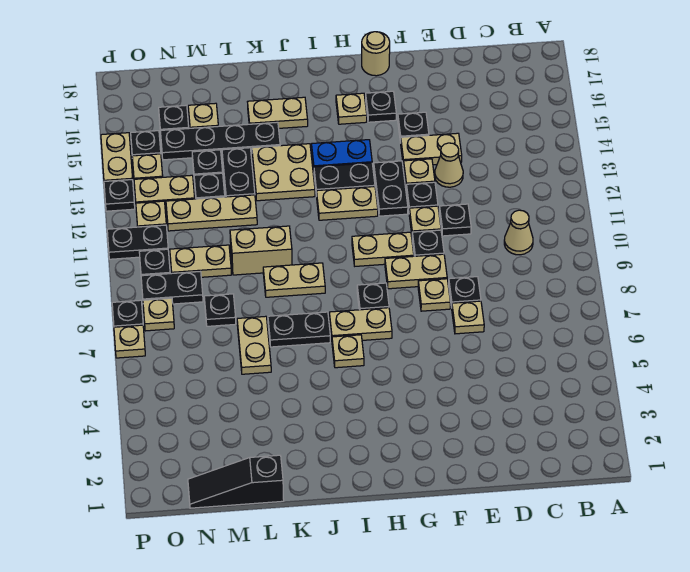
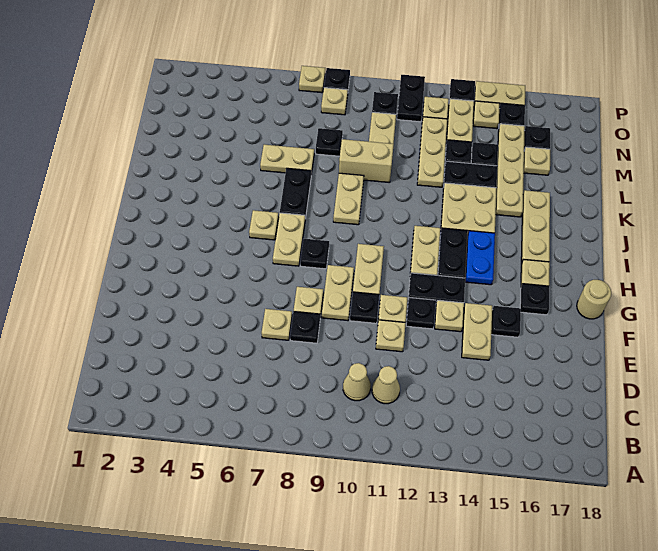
black 1x1 plate [439,204,471,236] -> tan 1x1 plate [376,320,406,352]
tan 1x1 cone [435,143,463,187] -> tan 1x1 cone moved to [372,366,400,404]
tan 1x2 plate [248,97,308,128] -> tan 1x3 plate [521,190,550,263]
tan 1x2 brick [230,226,292,275] -> tan 1x2 brick turned to [339,139,394,183]
black 1x4 plate [160,122,280,160] -> tan 1x4 plate [496,124,525,217]
black 1x3 slope [188,455,284,508] -> none
black 1x2 plate [141,272,203,304] -> none

